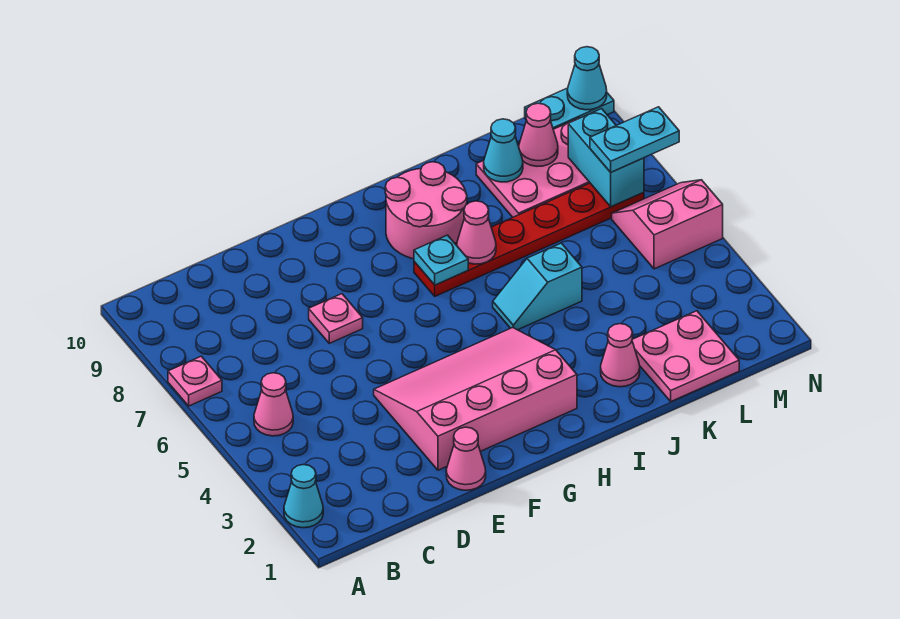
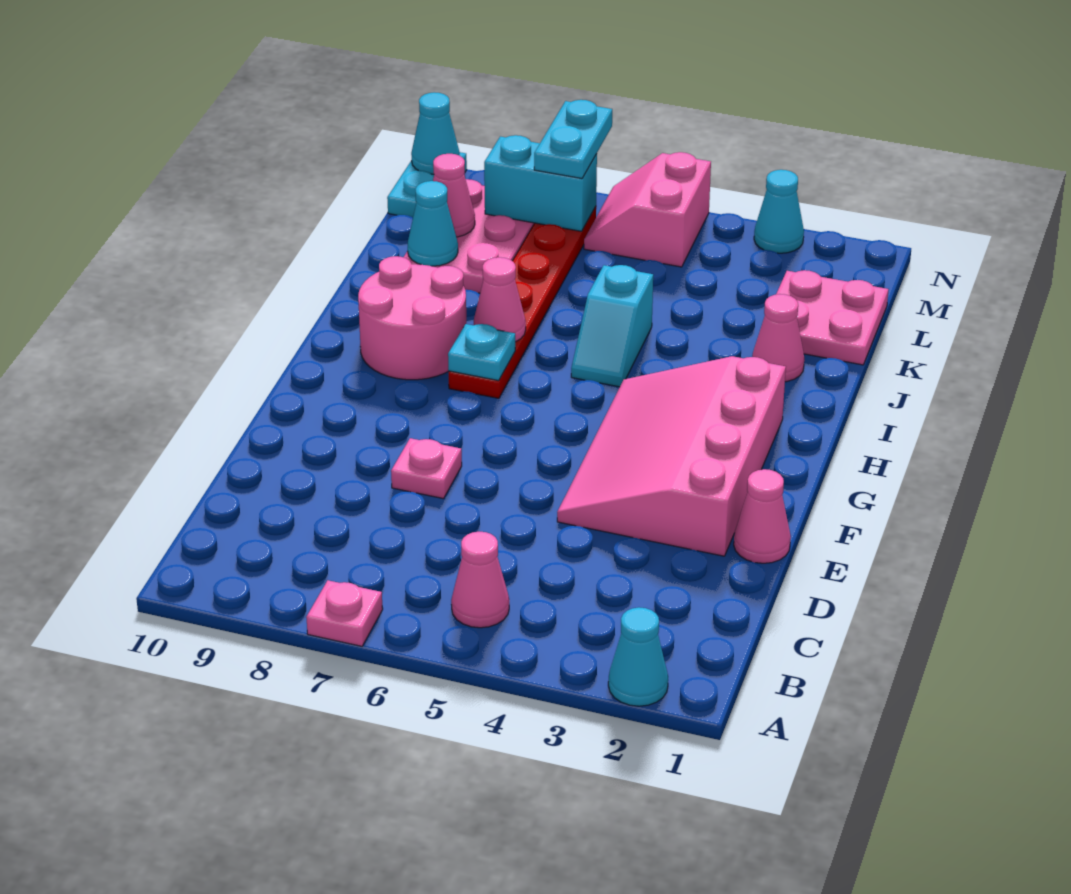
none -> cyan 1x1 cone [754,170,804,253]

